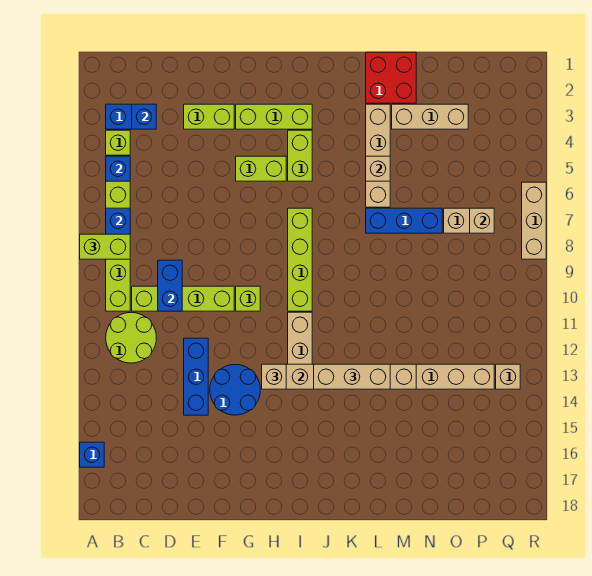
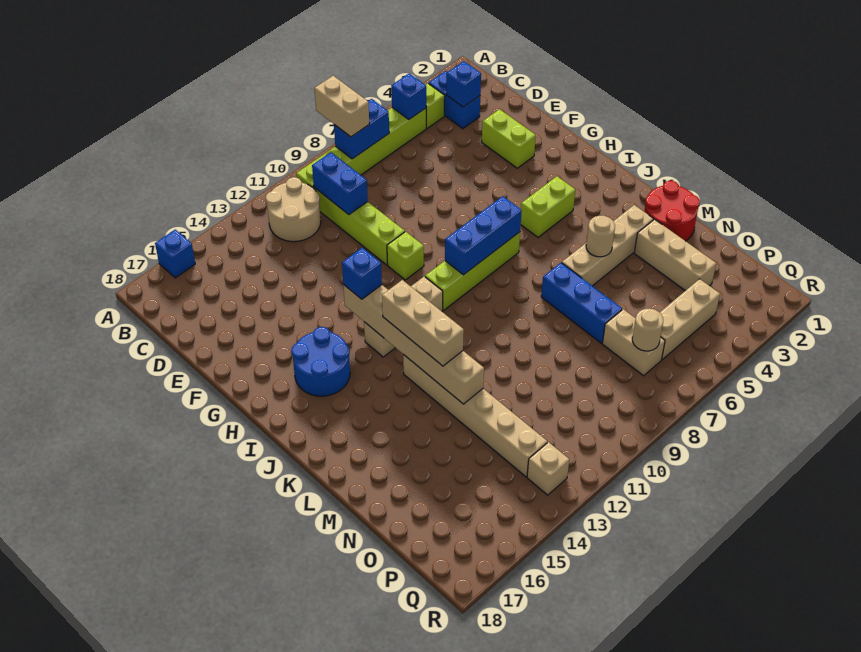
lime 1x2 brick [80,234,130,259] -> tan 1x2 brick [314,76,369,137]
lime 2x2 round brick [106,312,156,363] -> tan 2x2 round brick [266,177,321,242]
blue 1x2 brick [158,260,182,311] -> blue 1x2 brick turned to [312,152,368,215]
blue 1x3 brick [184,338,208,415] -> blue 1x3 brick moved to [445,196,522,275]
blue 2x2 round brick [210,364,260,415] -> blue 2x2 round brick moved to [291,327,350,396]
lime 1x3 brick [236,104,312,129] -> none
lime 1x2 brick [236,156,286,181] -> none
tan 1x1 brick [262,364,286,389] -> blue 1x1 brick [342,248,382,299]
red 2x2 brick [366,52,416,103] -> red 2x2 round brick [644,181,700,241]
tan 1x1 brick [366,156,390,181] -> tan 1x1 round brick [586,216,615,257]
tan 1x1 brick [470,208,494,233] -> tan 1x1 round brick [632,309,663,351]
tan 1x3 brick [522,182,546,259] -> tan 1x3 brick moved to [660,279,720,360]

